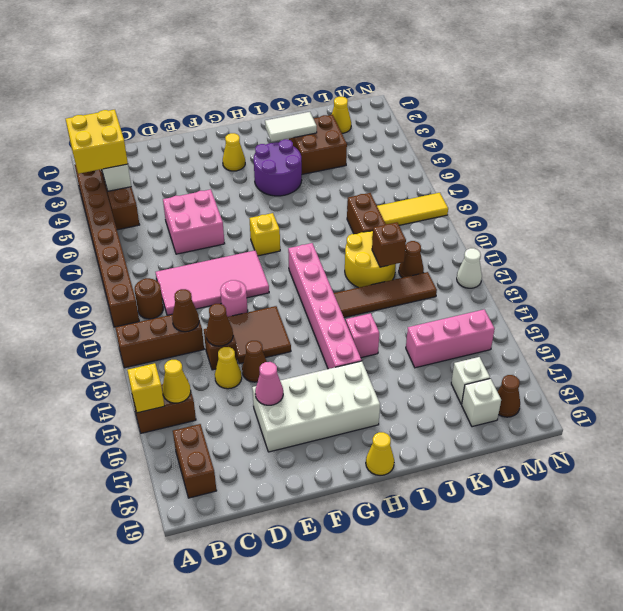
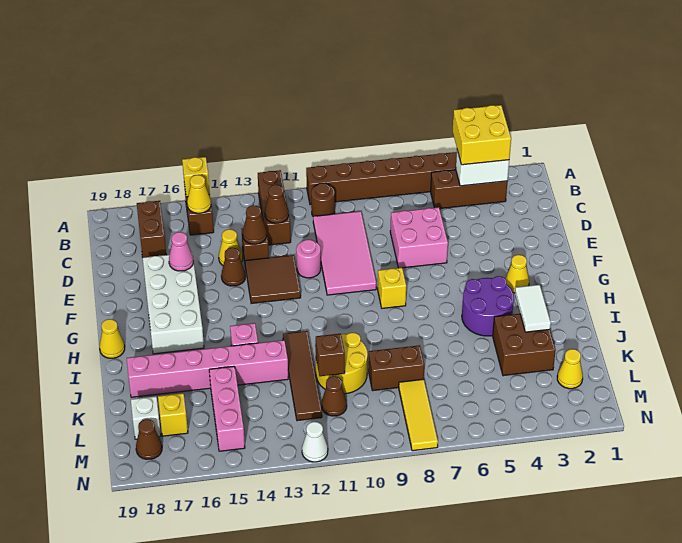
brown 1x2 brick [173,424,217,498] -> brown 1x2 brick turned to [137,201,166,258]
pink 1x6 brick [288,243,362,369] -> pink 1x6 brick moved to [127,340,288,397]
white 1x1 brick [451,357,490,404] -> yellow 1x1 brick [158,393,188,436]

